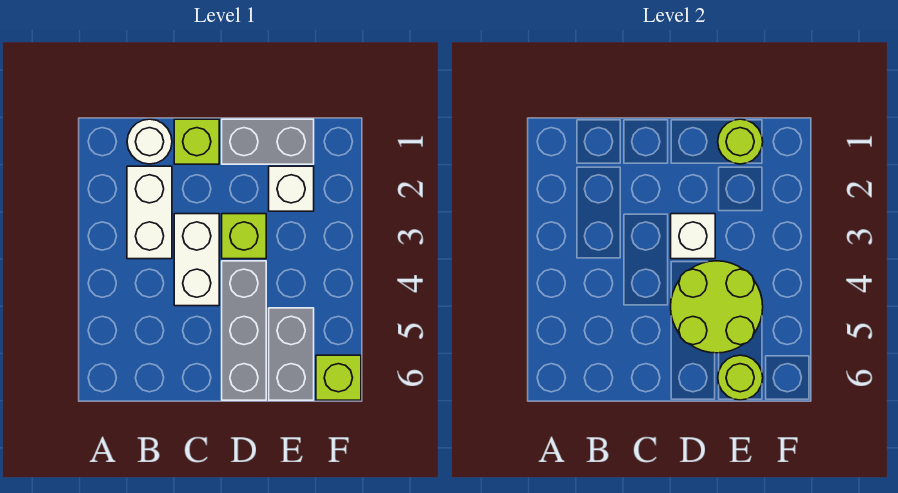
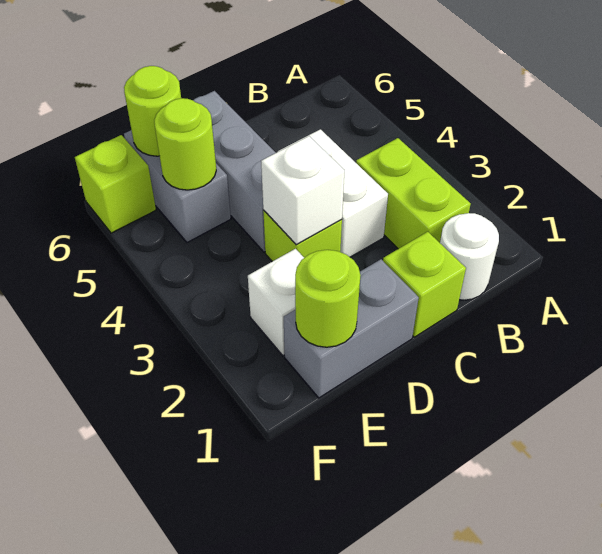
white 1x2 brick [127,166,172,259] -> lime 1x2 brick [356,138,471,249]
lime 2x2 round brick [671,261,763,353] -> lime 1x1 round brick [154,98,216,190]

